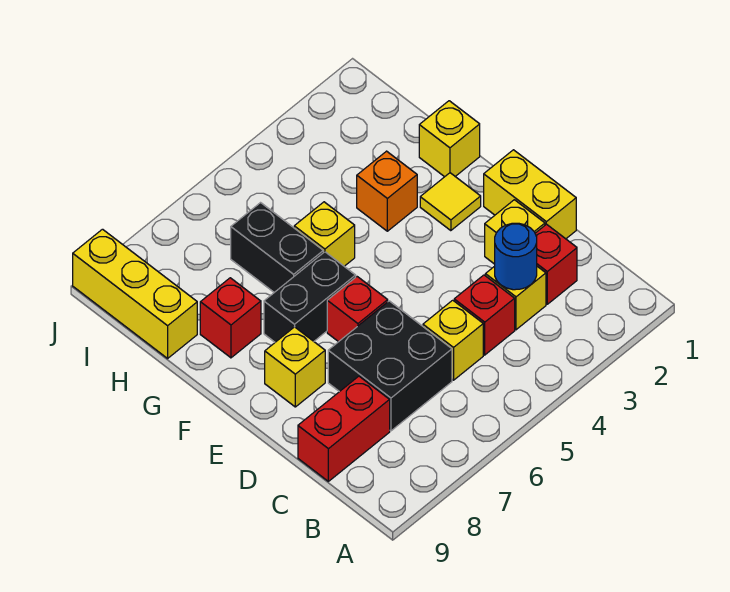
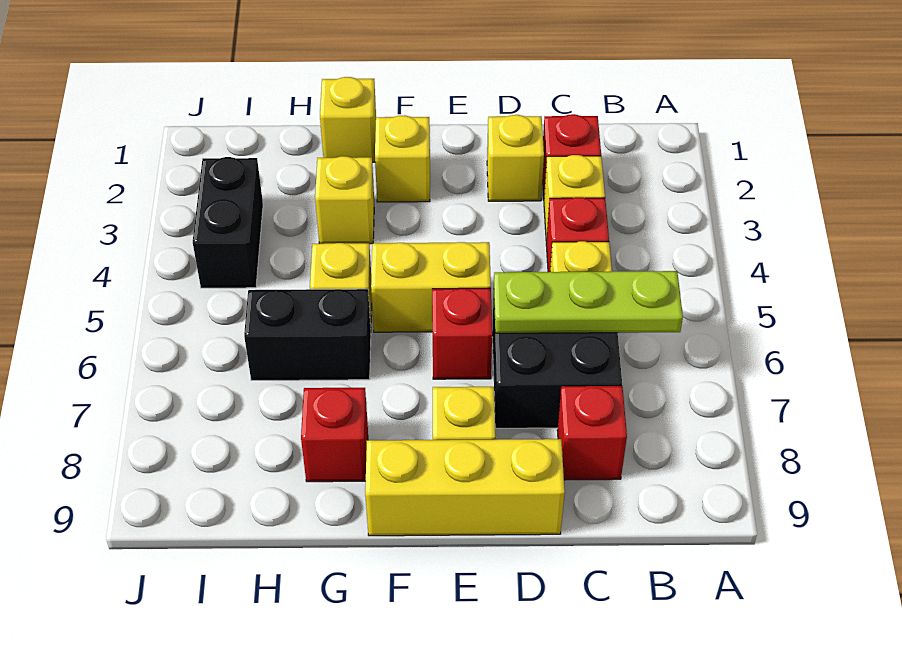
none -> lime 1x3 plate [494,271,683,333]
blue 1x1 round brick [495,223,537,290] -> none
red 1x2 brick [298,376,390,481] -> red 1x1 brick [557,386,627,480]
yellow 1x2 brick [484,150,576,239] -> yellow 1x2 brick moved to [371,242,491,332]
yellow 1x1 tile [420,173,481,231] -> yellow 1x1 brick [375,115,430,202]
black 1x2 brick [264,252,356,342] -> black 1x2 brick moved to [193,157,263,288]
orange 1x1 brick [357,151,417,231] -> yellow 1x1 brick [315,156,374,244]
yellow 1x3 brick [73,229,197,358] -> yellow 1x3 brick moved to [365,439,565,536]

